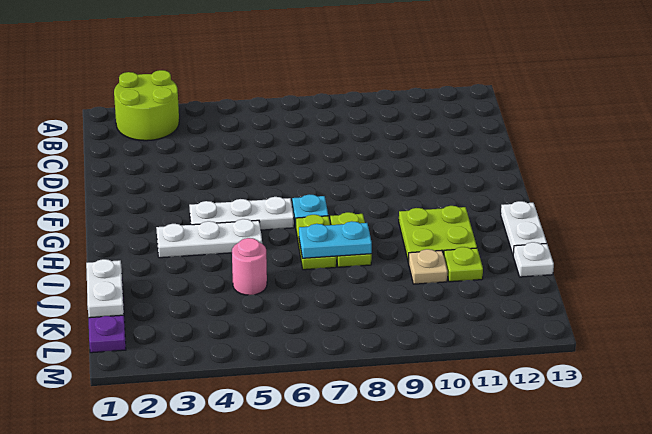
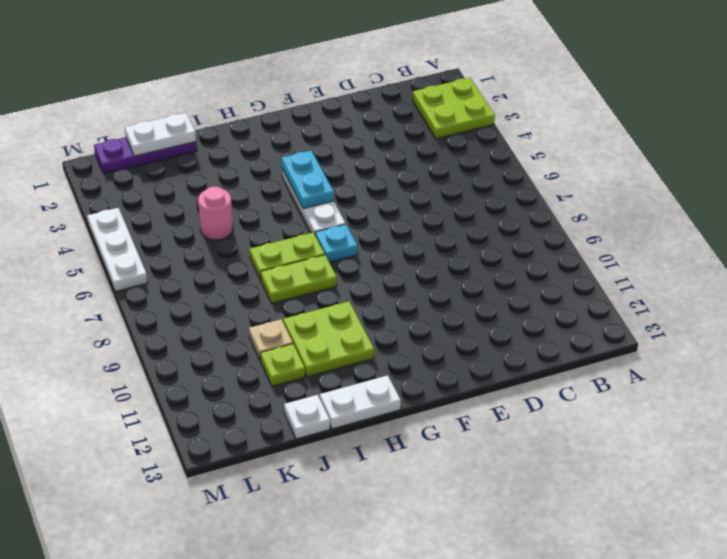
lime 2x2 round brick [114,70,179,141] -> lime 2x2 plate [413,78,495,139]
white 1x3 plate [156,219,262,258] -> white 1x3 plate moved to [87,208,148,291]
cyan 1x2 plate [299,221,372,258] -> cyan 1x2 plate moved to [281,151,334,209]

